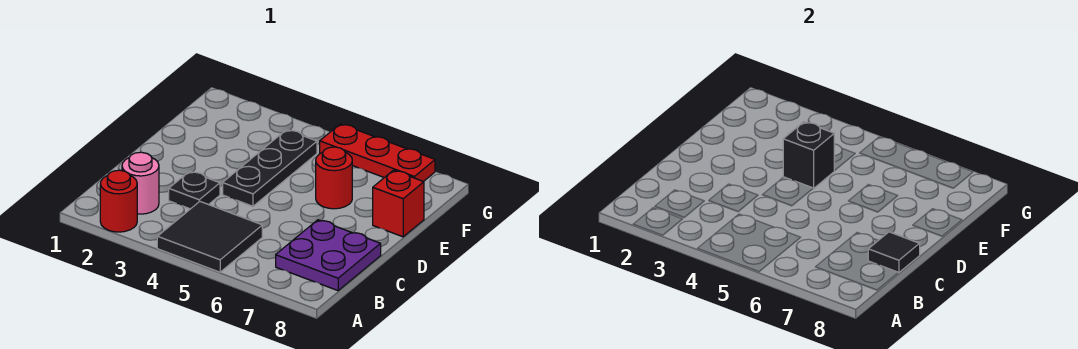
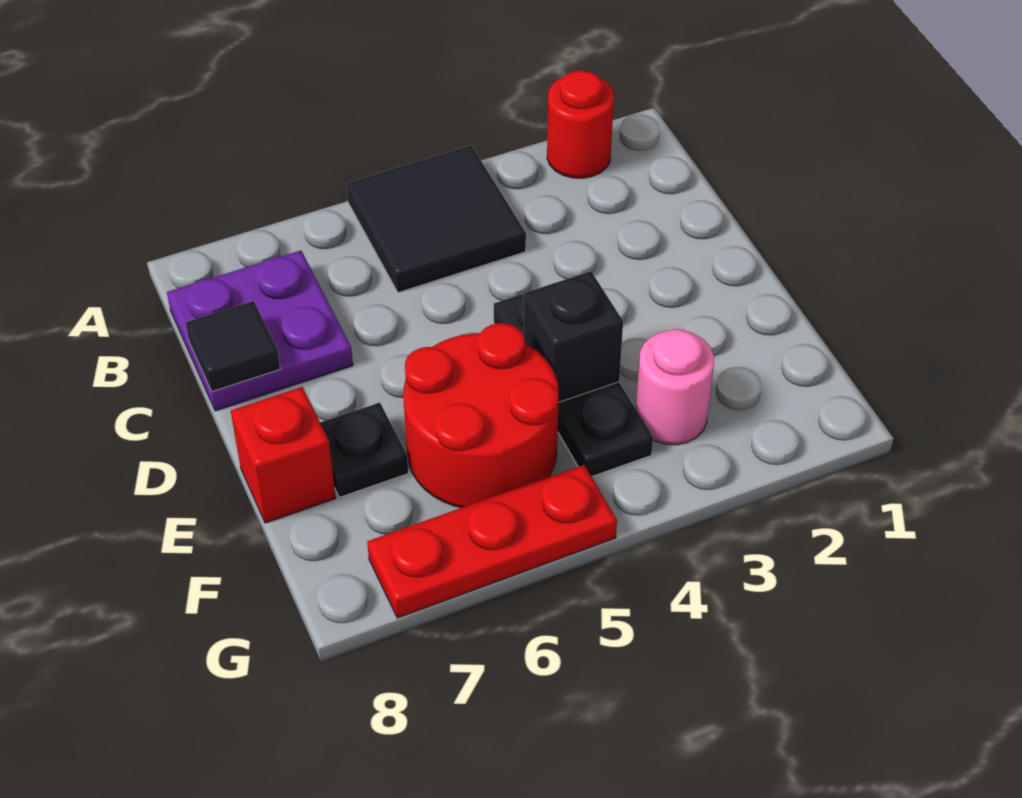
pink 1x1 round brick [122,152,159,214] -> pink 1x1 round brick moved to [636,329,714,445]
black 1x1 plate [169,171,220,209] -> black 1x1 plate moved to [320,402,408,497]
red 1x1 round brick [316,147,352,209] -> red 2x2 round brick [403,323,559,508]

